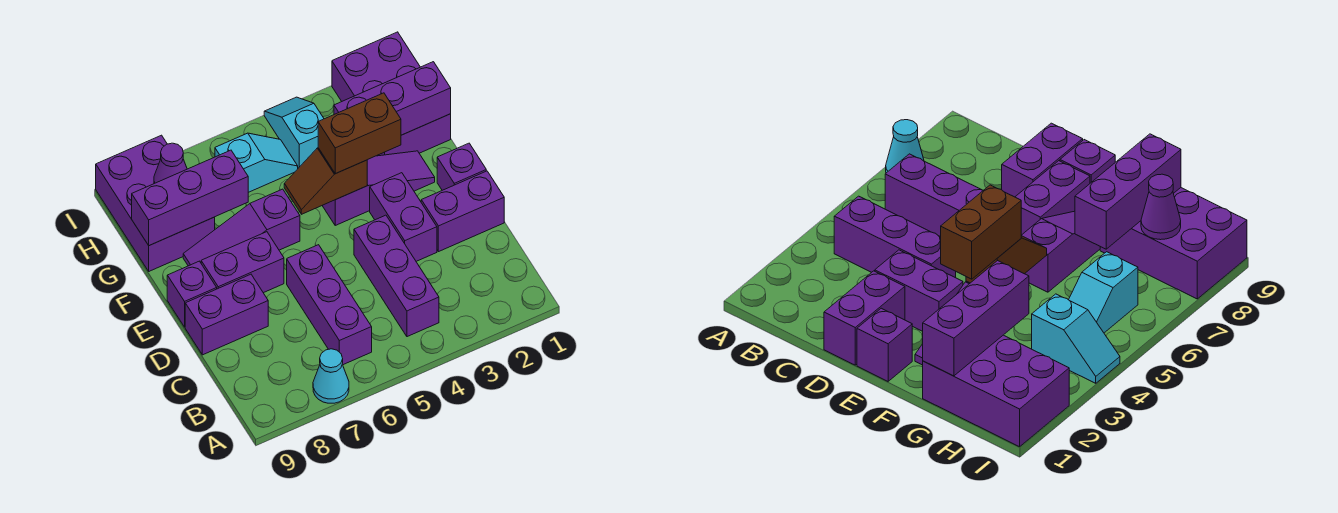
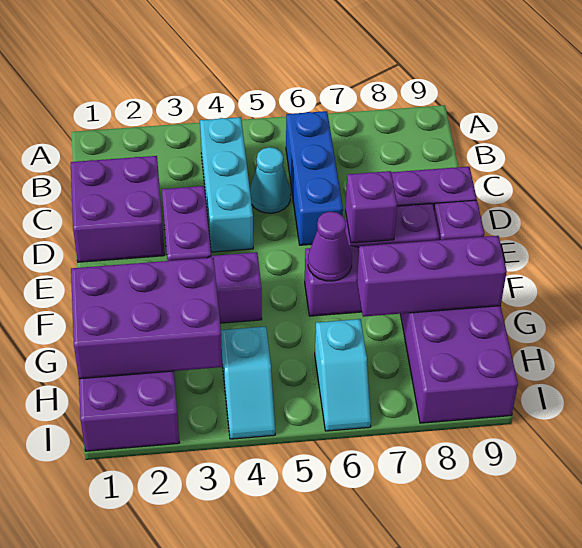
cyan 1x1 cone [313,349,349,403] -> cyan 1x1 cone moved to [250,147,291,213]
purple 1x3 brick [354,215,439,337] -> cyan 1x3 brick [200,117,253,252]
purple 1x3 brick [287,245,372,365] -> blue 1x3 brick [286,111,343,245]
purple 1x2 brick [421,171,504,252] -> purple 2x2 brick [71,156,165,262]
purple 1x1 brick [437,143,486,190] -> purple 1x1 brick moved to [345,171,397,243]
brown 1x2 brick [318,93,401,174] -> none
brown 1x2 slope [284,148,367,214] -> none
purple 1x3 brick [334,62,451,135] -> purple 2x3 brick [71,258,222,379]
cyan 1x2 slope [215,133,298,192] -> cyan 1x2 slope turned to [315,319,371,431]
purple 1x1 cone [154,143,187,184] -> purple 1x1 cone moved to [308,212,352,281]

